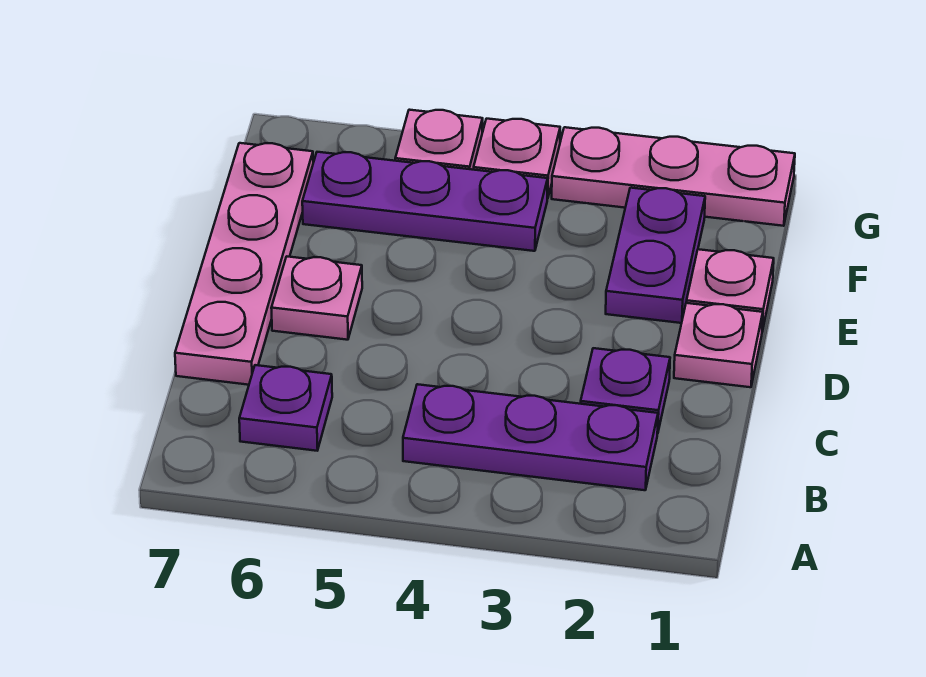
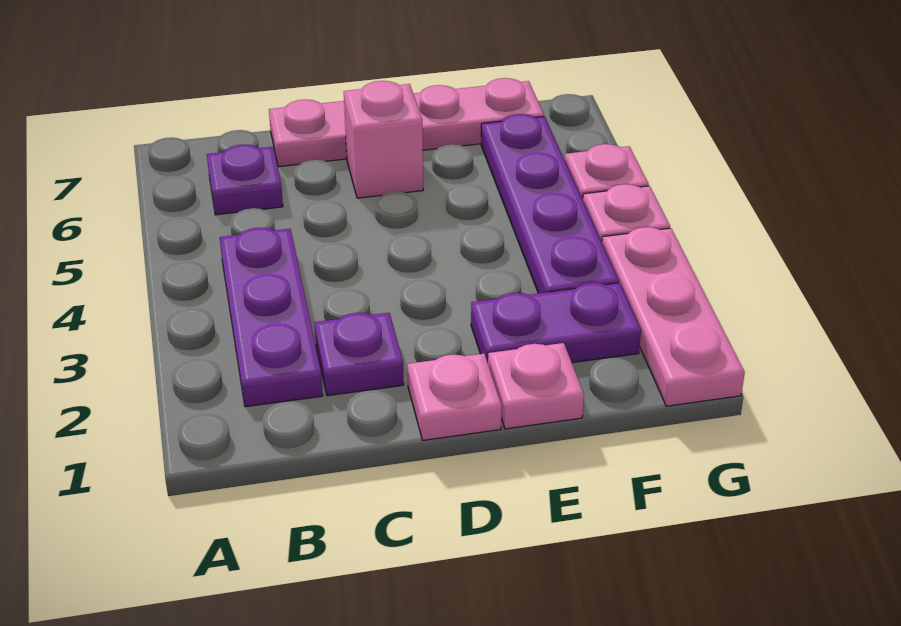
pink 1x1 plate [271,257,362,340] -> pink 1x1 brick [344,81,423,198]
purple 1x3 plate [302,152,548,251] -> purple 1x4 plate [481,114,619,293]

